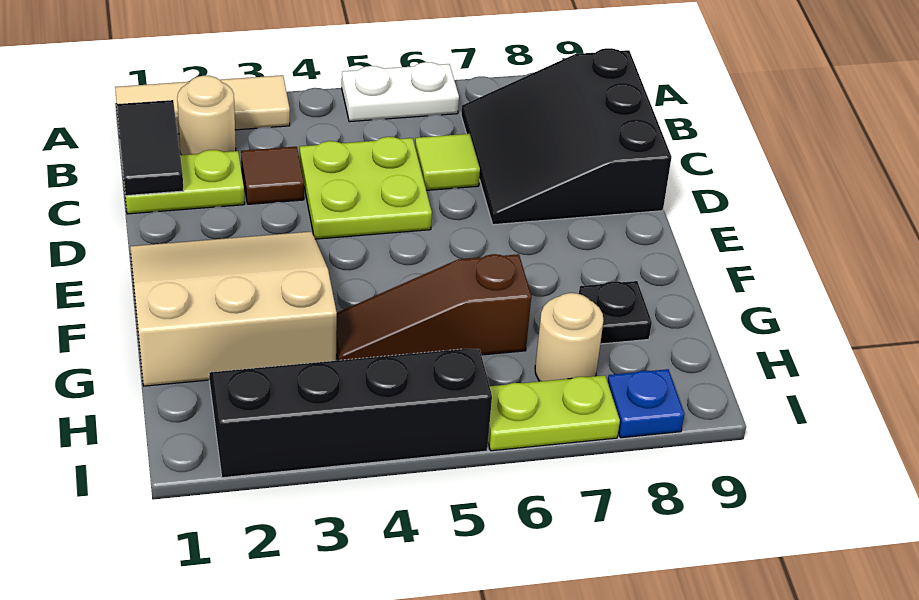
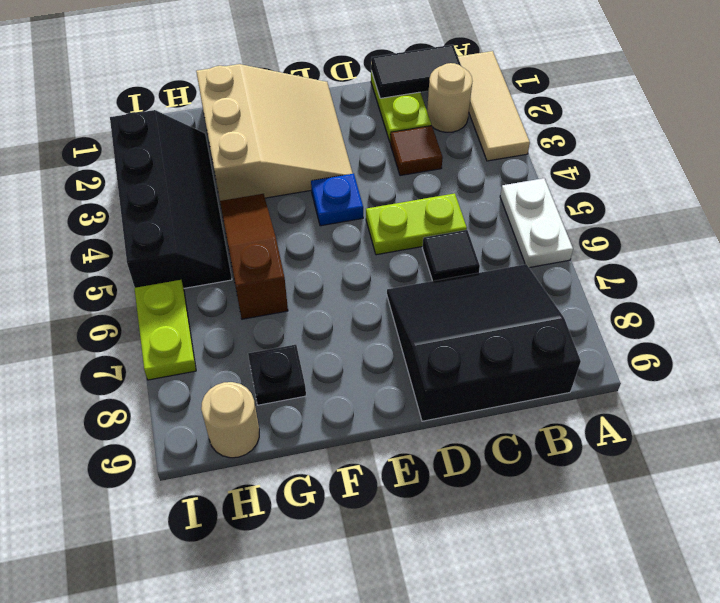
lime 2x2 plate [300,137,432,239] -> lime 1x2 plate [366,193,467,255]
lime 1x1 tile [415,134,480,190] -> black 1x1 tile [422,230,480,281]
tan 1x1 round brick [535,293,604,381] -> tan 1x1 round brick moved to [201,382,259,458]
blue 1x1 plate [608,369,684,438] -> blue 1x1 plate moved to [311,174,363,226]

